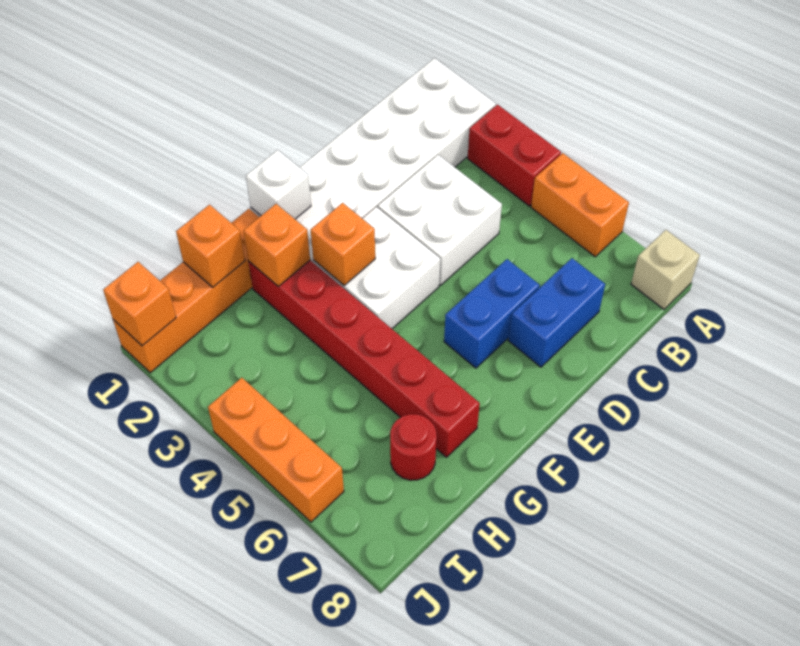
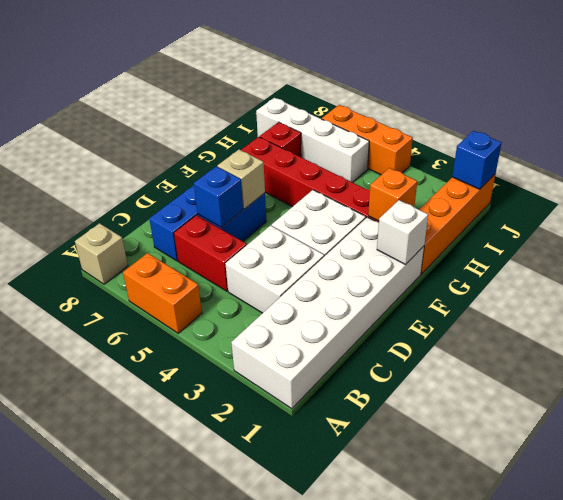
red 1x2 brick [468,105,561,206] -> red 1x2 brick moved to [174,215,247,291]
none -> blue 1x1 brick [194,166,243,228]
none -> tan 1x1 brick [217,150,265,209]
orange 1x1 brick [311,203,375,285] -> none
orange 1x1 brick [176,205,245,287] -> none
red 1x1 round brick [390,414,437,480] -> red 1x1 brick [260,122,301,157]
none -> white 1x4 brick [256,98,369,182]
orange 1x1 brick [103,262,176,346] -> blue 1x1 brick [452,131,502,189]

